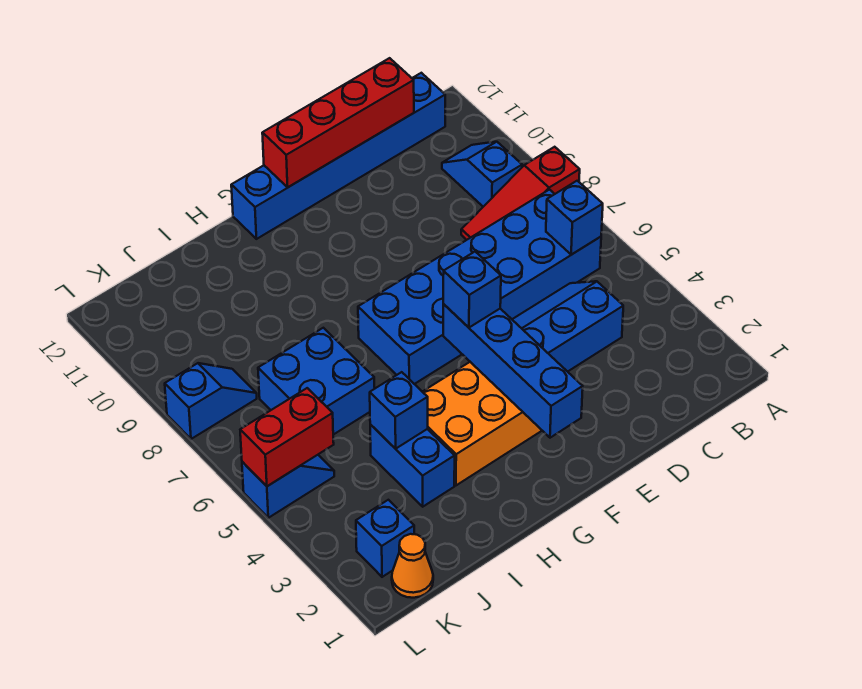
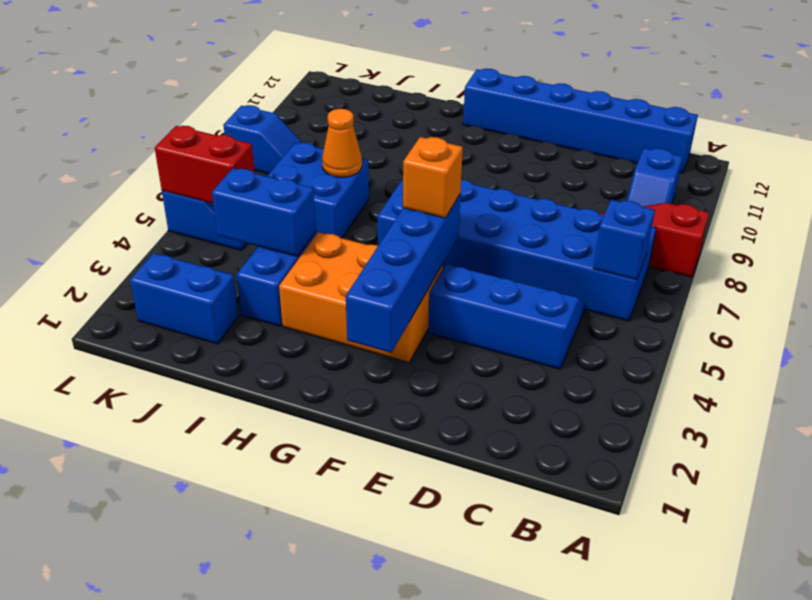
blue 1x2 slope [442,142,522,207] -> blue 1x2 slope turned to [627,148,682,207]
red 1x4 brick [262,58,414,187] -> none
blue 1x1 brick [443,252,501,327] -> orange 1x1 brick [403,137,463,218]
blue 1x1 brick [370,372,428,449] -> blue 1x2 brick [212,168,316,256]
orange 1x1 cone [392,534,433,598] -> orange 1x1 cone moved to [322,109,362,177]
blue 1x1 brick [356,500,414,577] -> blue 1x2 brick [130,253,238,344]

